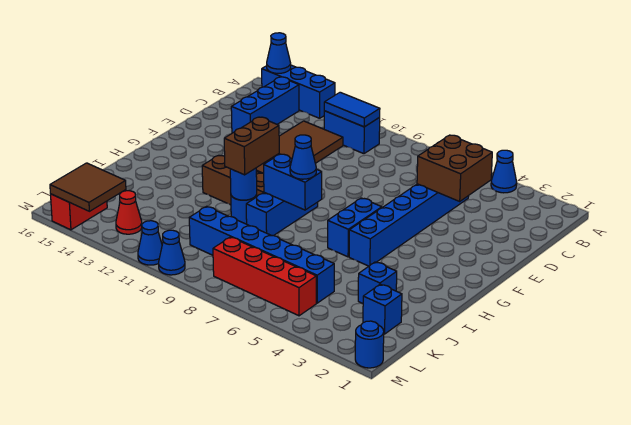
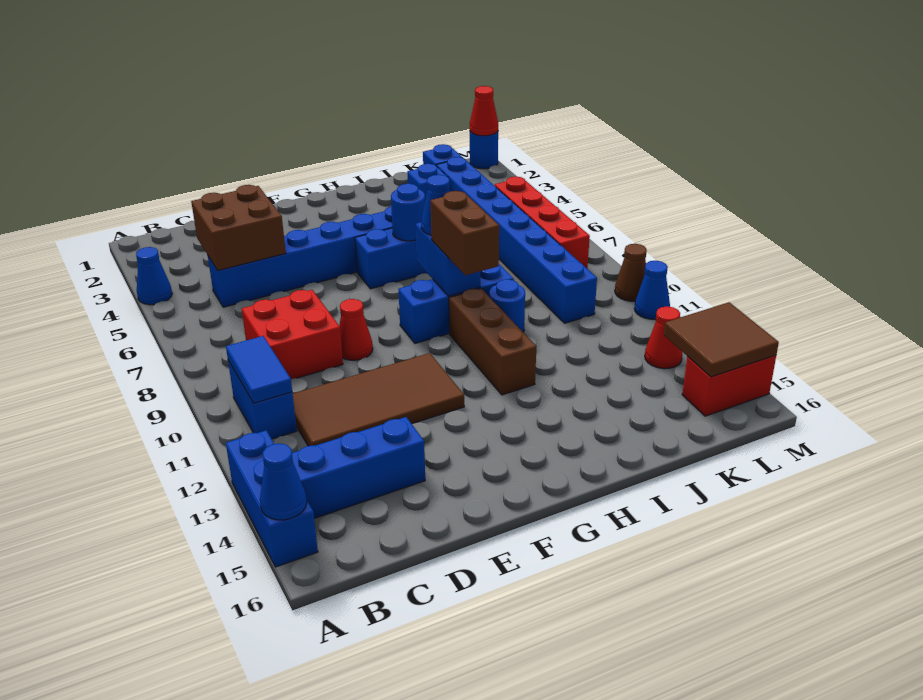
none -> red 2x2 brick [242,290,343,379]
none -> red 1x1 cone [339,299,373,360]
brown 1x2 brick [224,117,279,175] -> brown 1x2 brick turned to [431,191,499,275]
blue 1x1 round brick [230,168,257,200] -> blue 1x1 round brick moved to [391,184,425,241]
blue 1x6 brick [189,206,334,303] -> blue 1x8 brick [436,157,597,323]
none -> red 1x1 cone [470,86,498,136]
blue 1x1 cone [159,230,185,275] -> brown 1x1 cone [615,244,647,301]

